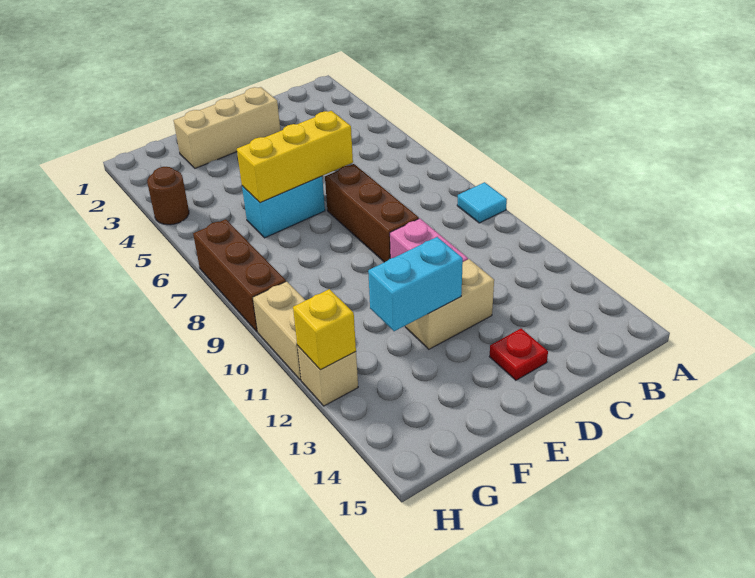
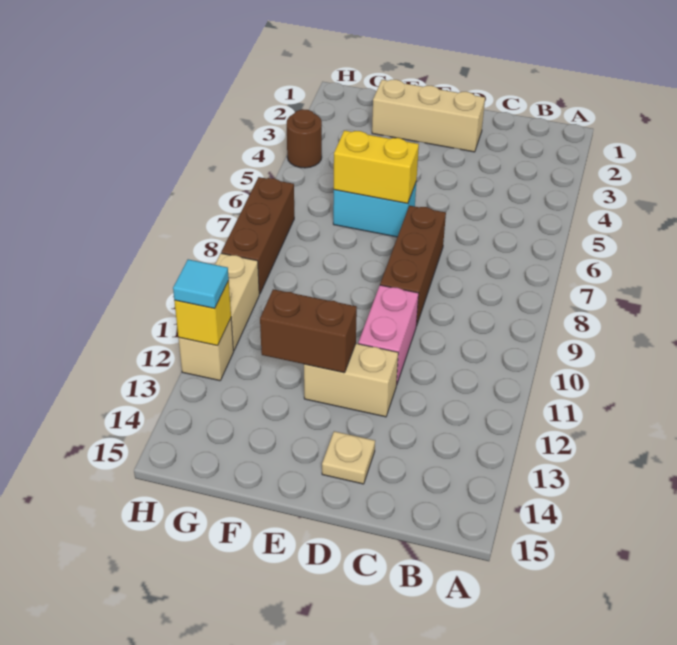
cyan 1x1 tile [457,182,507,223] -> cyan 1x1 tile moved to [173,259,229,309]
yellow 1x3 brick [237,111,353,203] -> yellow 1x2 brick [334,130,419,203]
red 1x1 plate [489,329,548,380] -> tan 1x1 plate [322,431,375,484]
cyan 1x2 brick [368,237,463,331] -> brown 1x2 brick [260,289,357,373]

